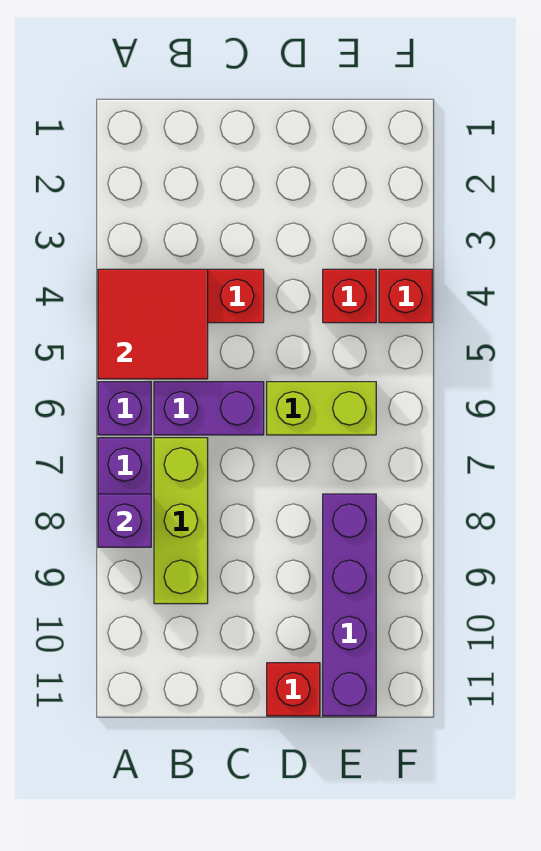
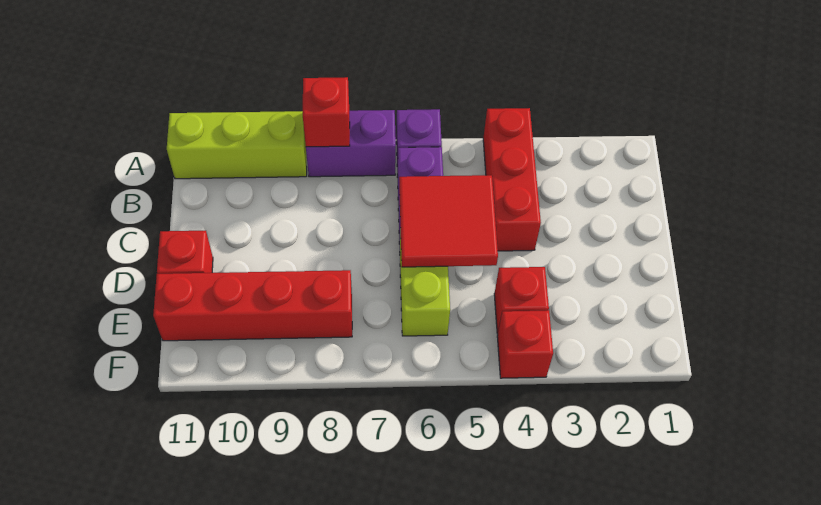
red 2x2 tile [98,269,208,379] -> red 2x2 tile moved to [399,175,498,267]
purple 1x1 brick [98,494,151,547] -> red 1x1 brick [303,77,350,147]
lime 1x3 brick [154,438,208,604] -> lime 1x3 brick moved to [167,111,307,179]
purple 1x4 brick [323,494,376,716] -> red 1x4 brick [153,270,352,341]

